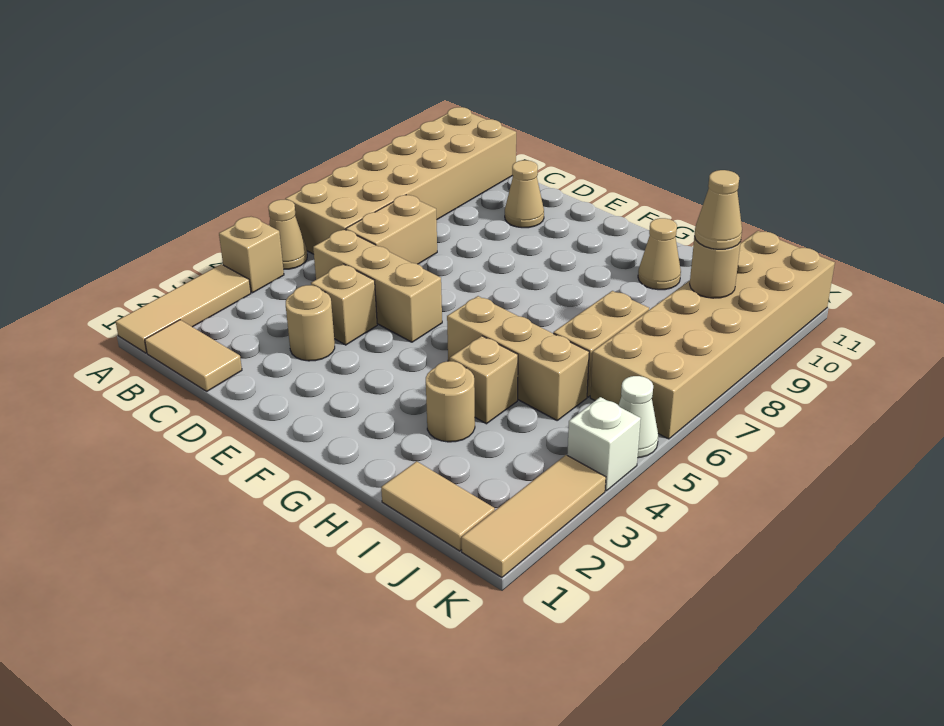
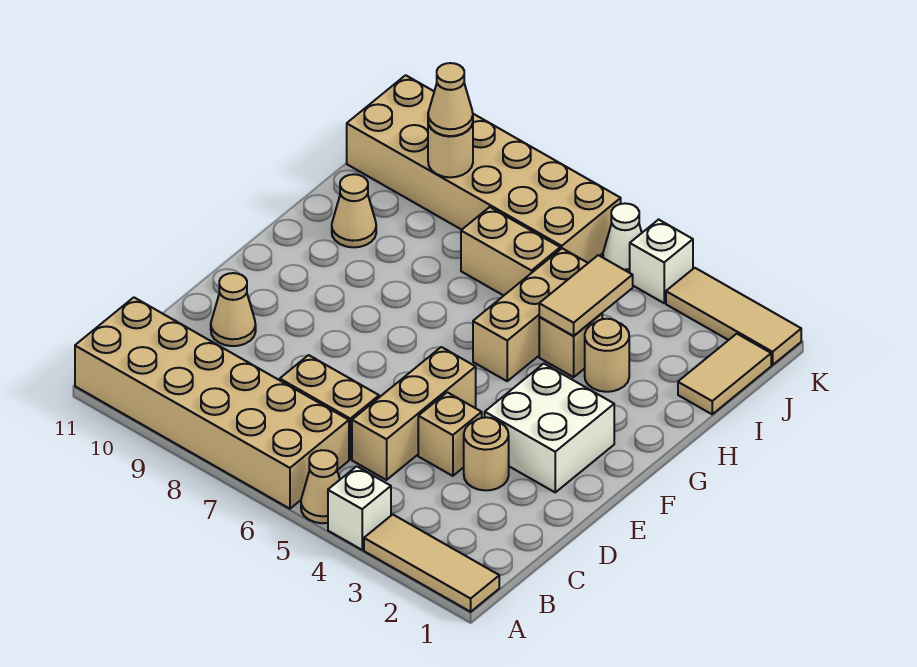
tan 1x1 brick [219,217,284,293] -> white 1x1 brick [328,466,391,550]
tan 1x2 tile [145,320,242,391] -> tan 1x2 tile moved to [539,255,633,336]
none -> white 2x2 brick [485,364,614,492]

